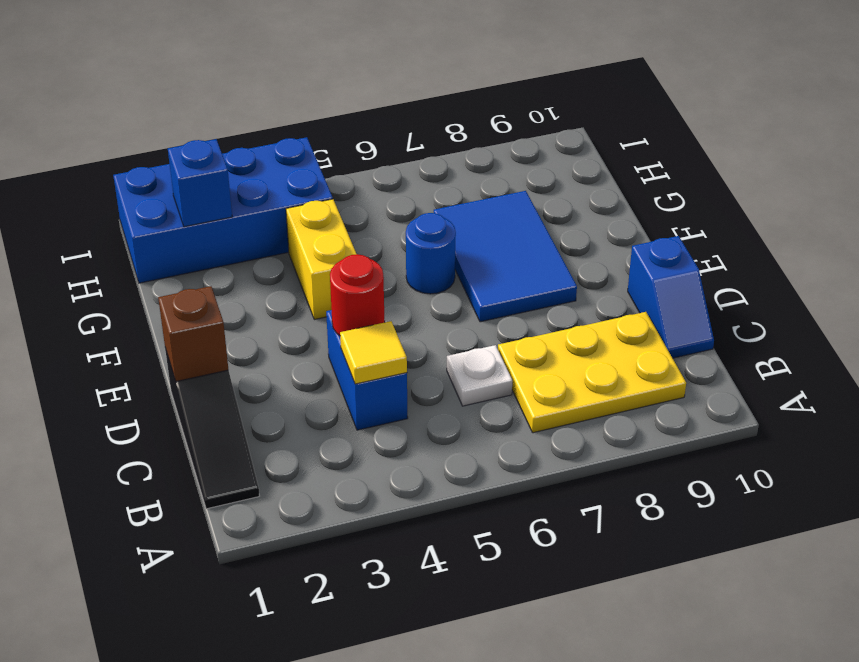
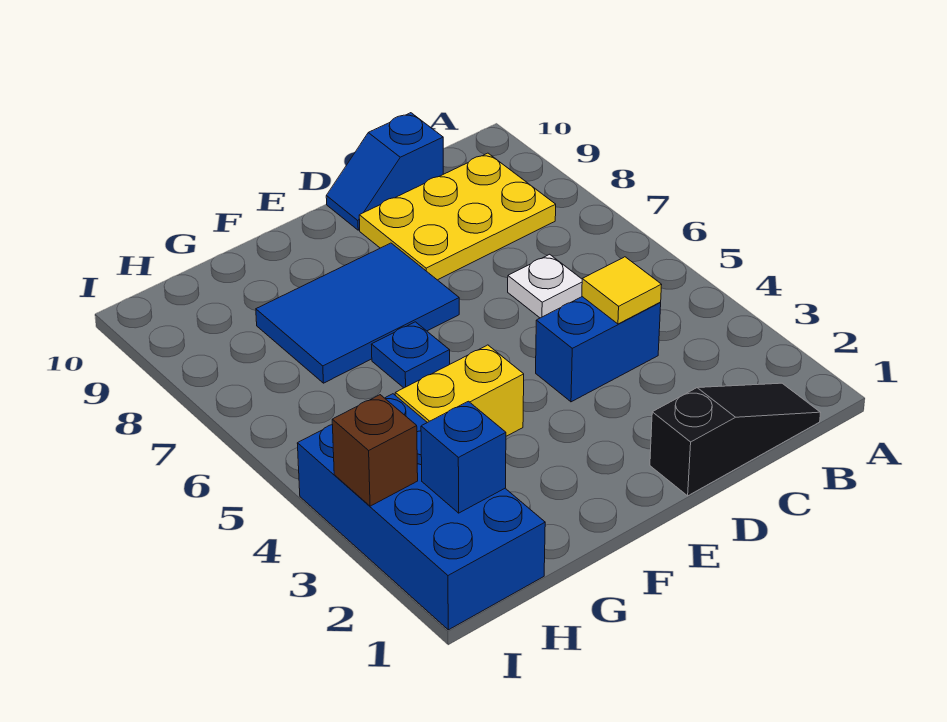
yellow 2x3 plate [498,312,686,433] -> yellow 2x3 plate turned to [359,153,556,280]
blue 1x2 slope [628,236,714,358] -> blue 1x2 slope turned to [326,113,443,230]
brown 1x1 brick [158,286,228,381] -> brown 1x1 brick moved to [332,395,418,506]
red 1x1 round brick [330,254,385,336] -> none
blue 1x1 round brick [406,213,456,294] -> blue 1x1 plate [371,322,450,388]

